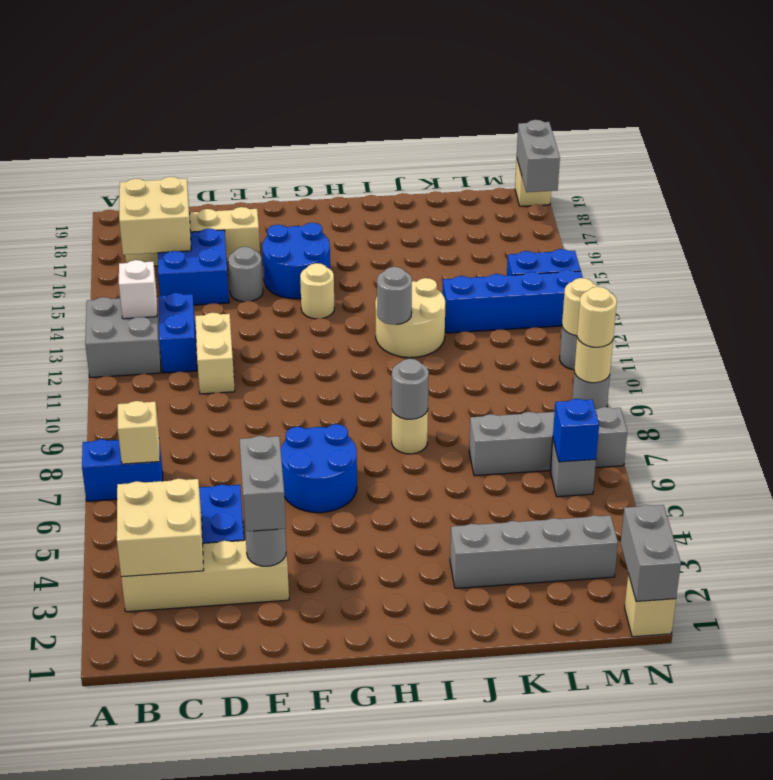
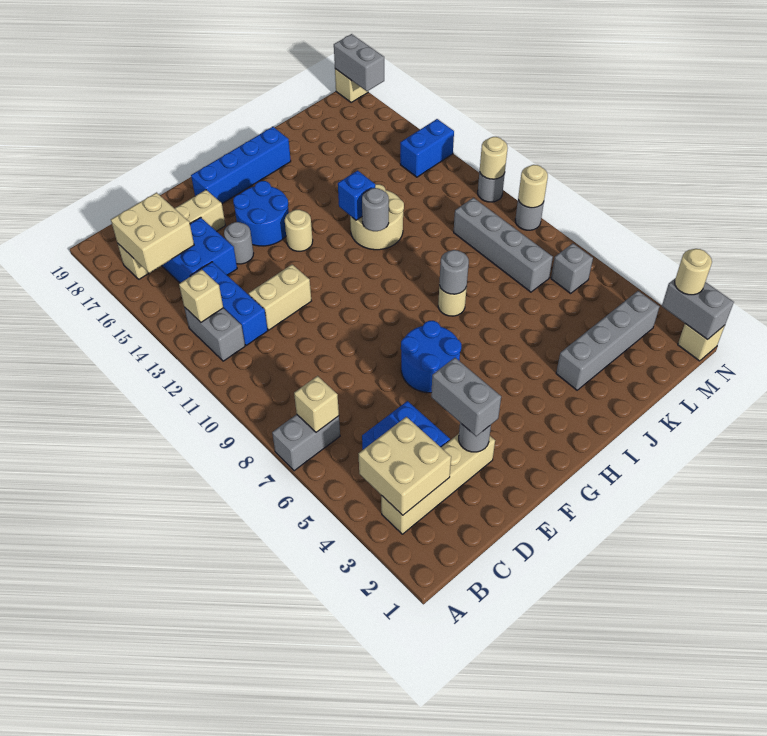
blue 1x2 brick [82,439,163,501] -> grey 1x2 brick [272,414,340,471]
grey 2x2 brick [85,297,161,377] -> grey 1x2 brick [184,307,245,361]
white 1x1 brick [119,260,157,319] -> tan 1x1 brick [179,269,223,322]
blue 1x2 brick [159,293,197,373] -> blue 1x3 brick [190,262,268,345]
tan 1x2 brick [195,313,235,394] -> tan 1x2 brick turned to [249,265,311,330]
grey 1x4 brick [469,407,627,476] -> grey 1x4 brick turned to [454,198,553,292]
blue 1x4 brick [442,270,583,333] -> blue 1x4 brick moved to [191,127,291,203]
blue 1x1 brick [553,399,599,462] -> blue 1x1 brick moved to [338,170,375,220]
tan 1x1 round brick [577,287,617,347] -> tan 1x1 round brick moved to [675,249,712,295]

